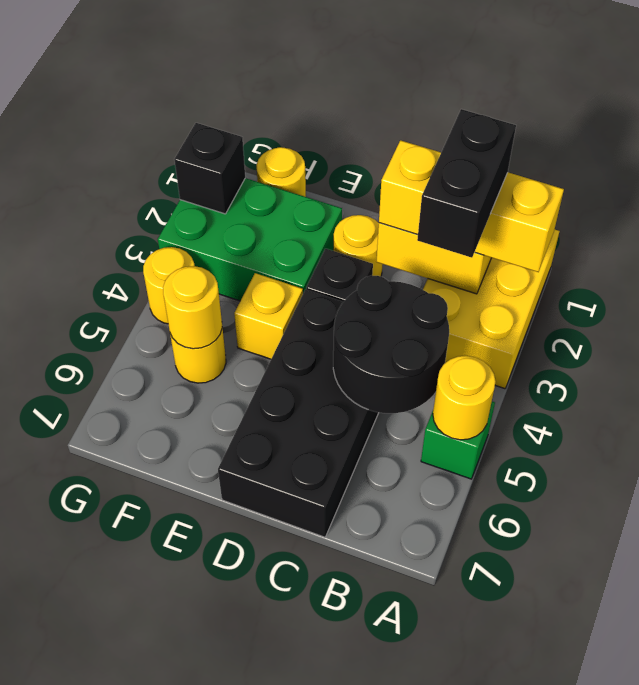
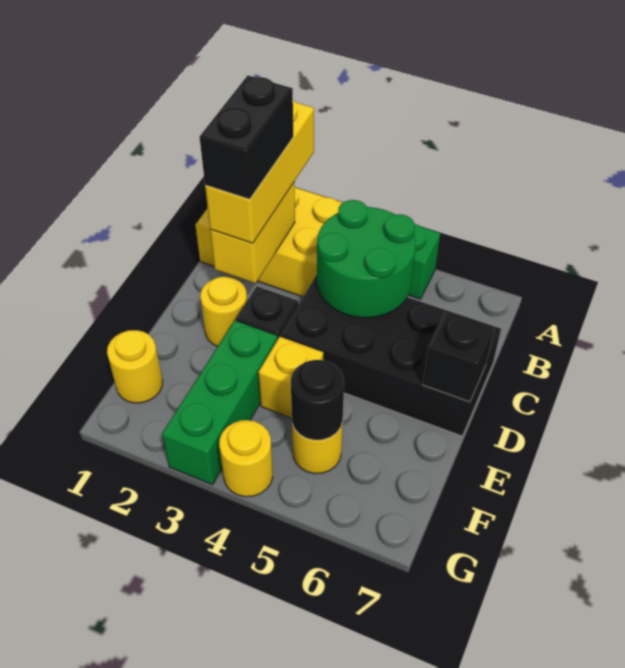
yellow 1x1 round brick [433,356,496,440] -> none
black 1x2 brick [417,109,516,258] -> black 1x2 brick turned to [200,76,293,199]
black 2x2 round brick [333,276,449,413] -> green 2x2 round brick [317,200,416,318]
green 2x3 brick [158,178,342,301] -> green 1x3 brick [162,321,278,485]
yellow 1x1 round brick [163,266,222,349] -> black 1x1 round brick [291,360,344,440]
black 1x1 brick [174,123,245,214] -> black 1x1 brick moved to [423,310,495,402]

